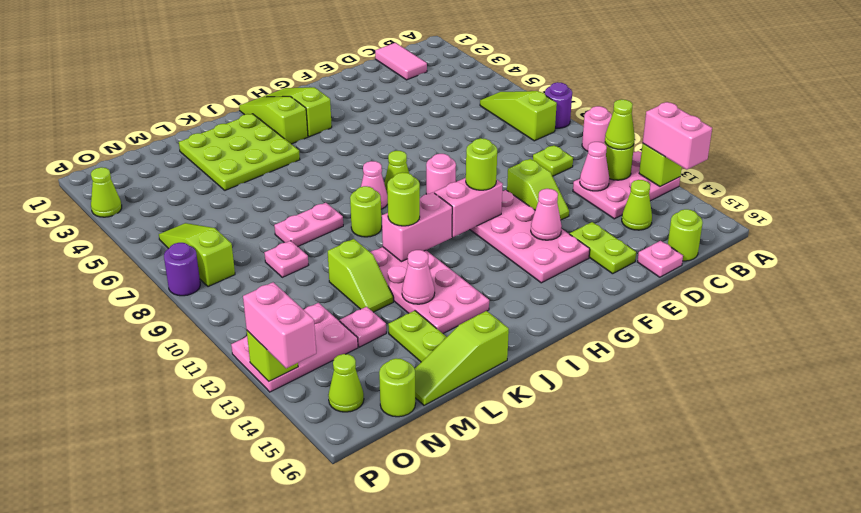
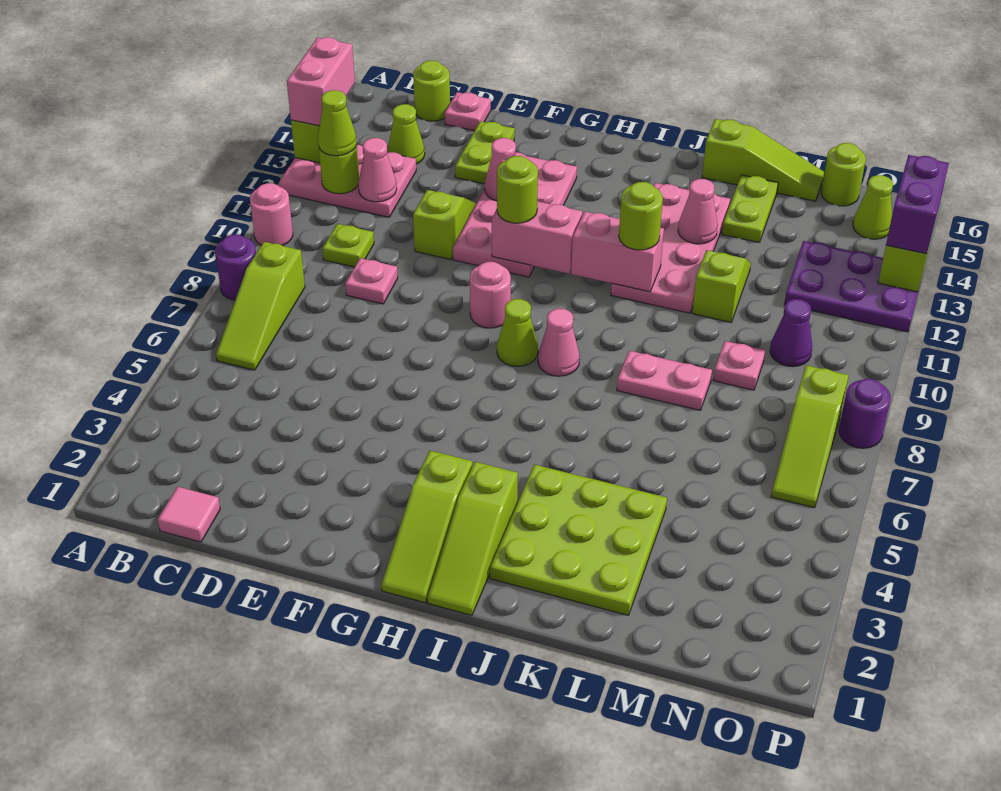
pink 1x2 tile [375,43,427,80] -> pink 1x1 tile [158,487,220,542]
lime 1x1 round brick [350,186,382,237] -> none
pink 1x1 plate [340,307,386,347] -> pink 1x1 plate moved to [345,258,398,304]
none -> purple 1x1 cone [770,299,812,367]
pink 2x3 plate [231,303,358,392] -> purple 2x3 plate [784,241,918,332]
lime 1x1 cone [91,167,122,217] -> none
pink 1x2 brick [243,282,316,368] -> purple 1x2 brick [886,155,949,254]

